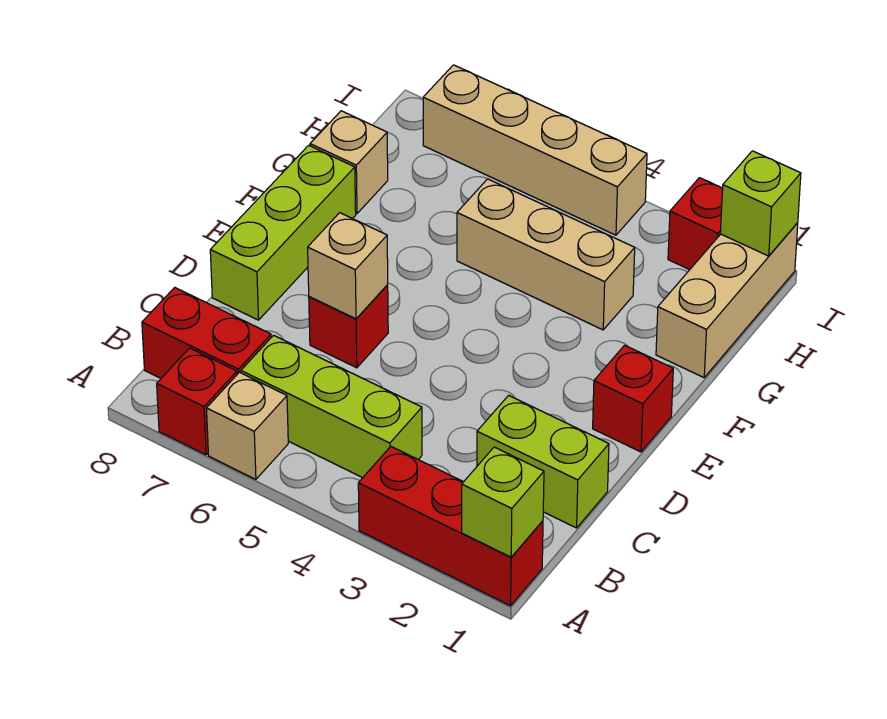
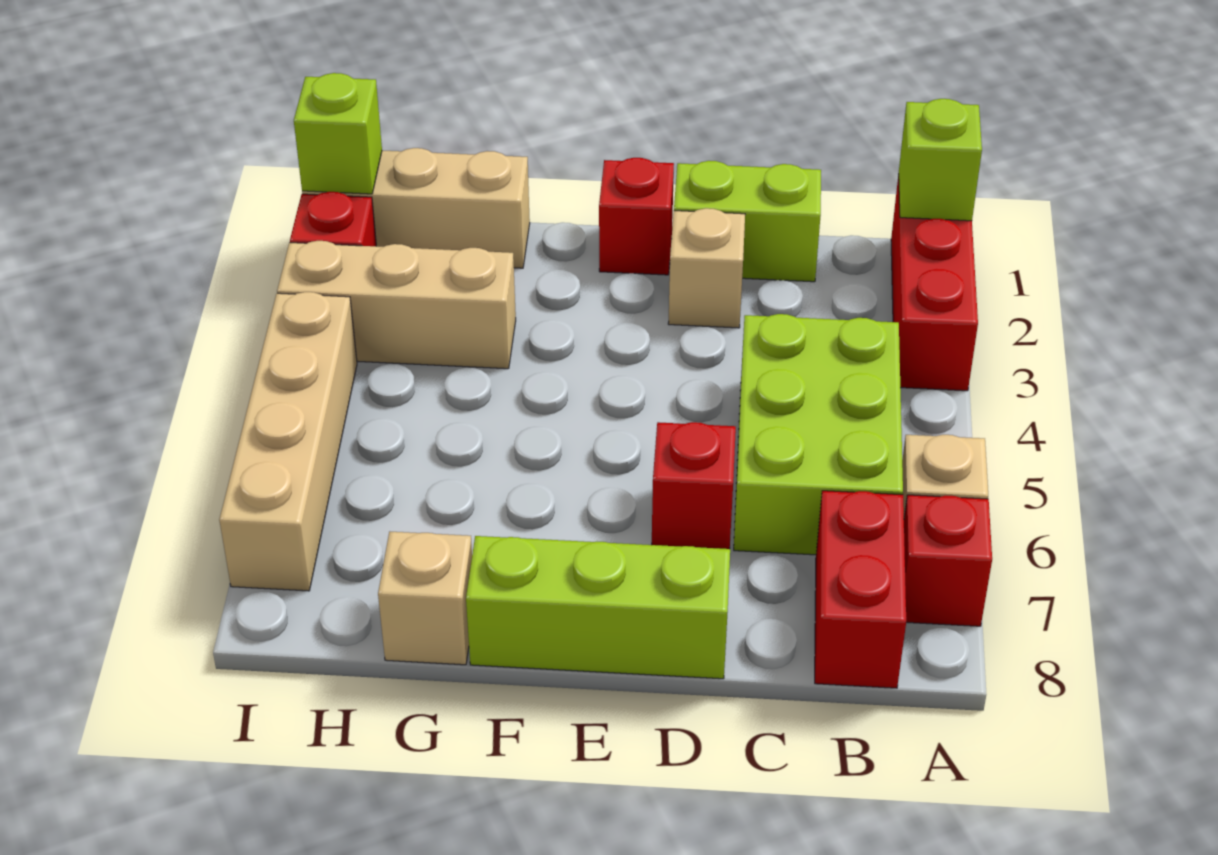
lime 1x3 brick [241,335,422,478] -> lime 2x3 brick [734,314,903,555]
lime 1x2 brick [477,395,609,528] -> lime 1x2 brick turned to [674,161,821,282]
tan 1x1 brick [308,213,388,319] -> tan 1x1 brick moved to [668,208,745,328]
tan 1x3 brick [457,179,635,330] -> tan 1x3 brick turned to [277,241,516,369]

